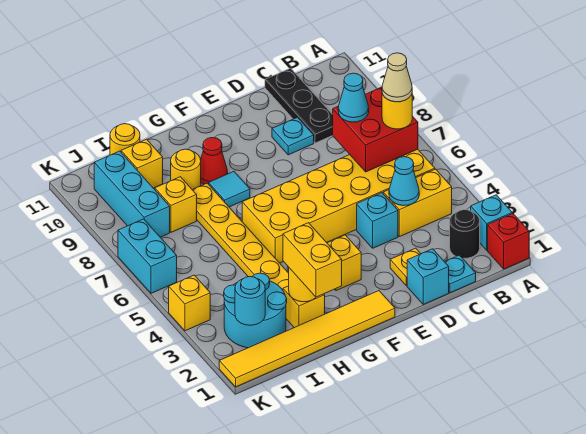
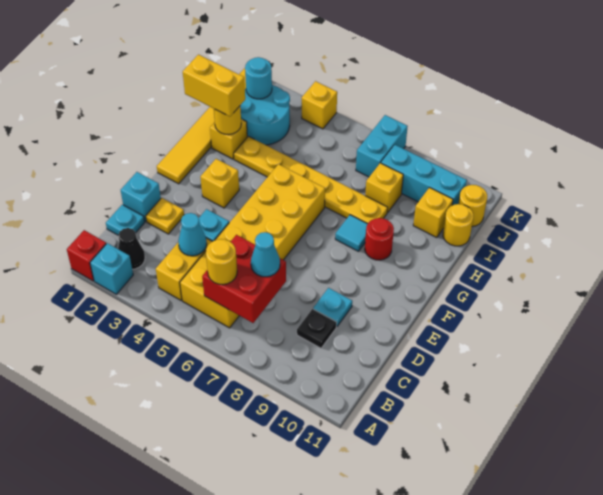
black 1x1 round brick [450,210,480,258] -> black 1x1 cone [118,228,145,269]
tan 1x1 cone [382,53,412,102] -> none
black 1x3 plate [265,68,333,143] -> black 1x1 plate [297,309,337,348]
red 1x1 cone [201,138,228,184] -> red 1x1 round brick [365,218,394,260]
yellow 1x1 round brick [171,149,201,190] -> yellow 1x1 round brick moved to [459,185,487,226]
cyan 1x2 brick [118,219,177,293] -> cyan 1x2 brick turned to [356,115,408,177]

